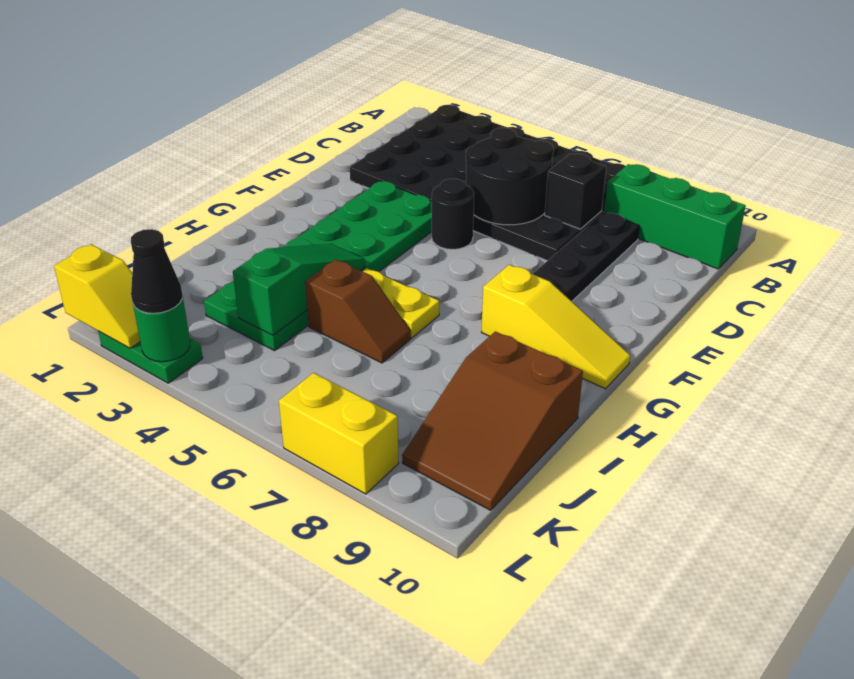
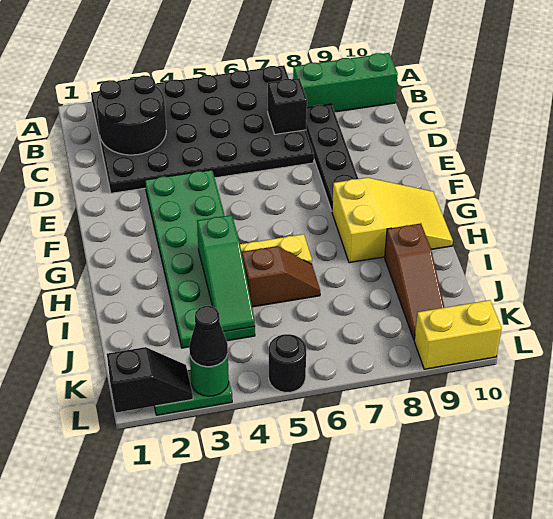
black 2x2 round brick [466,128,553,225] -> black 2x2 round brick moved to [96,75,166,155]
black 1x1 round brick [432,179,474,249] -> black 1x1 round brick moved to [269,334,306,393]
yellow 1x3 slope [482,265,630,389] -> yellow 2x3 slope [332,178,453,263]
green 1x3 slope [233,244,365,335] -> green 1x3 slope turned to [197,215,255,332]
brown 2x3 slope [402,331,583,510] -> brown 1x3 slope [385,223,444,339]
yellow 1x2 slope [54,244,140,348] -> black 1x2 slope [107,347,193,413]
yellow 1x2 brick [279,373,399,494] -> yellow 1x2 brick moved to [414,300,502,369]

